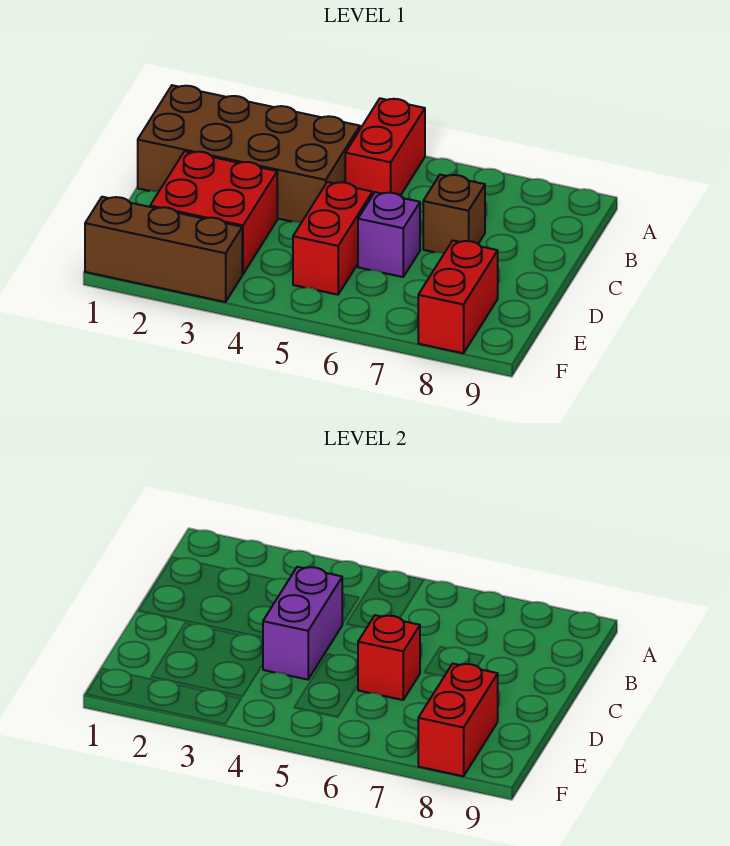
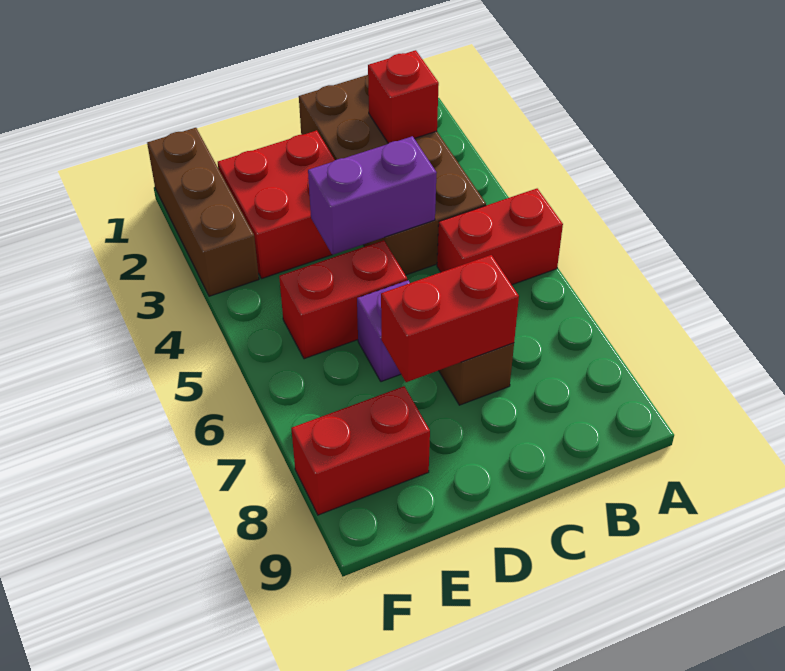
red 1x1 brick [358,615,420,700] -> red 1x1 brick moved to [368,50,439,143]
red 1x2 brick [418,664,498,776] -> red 1x2 brick moved to [381,255,519,382]

